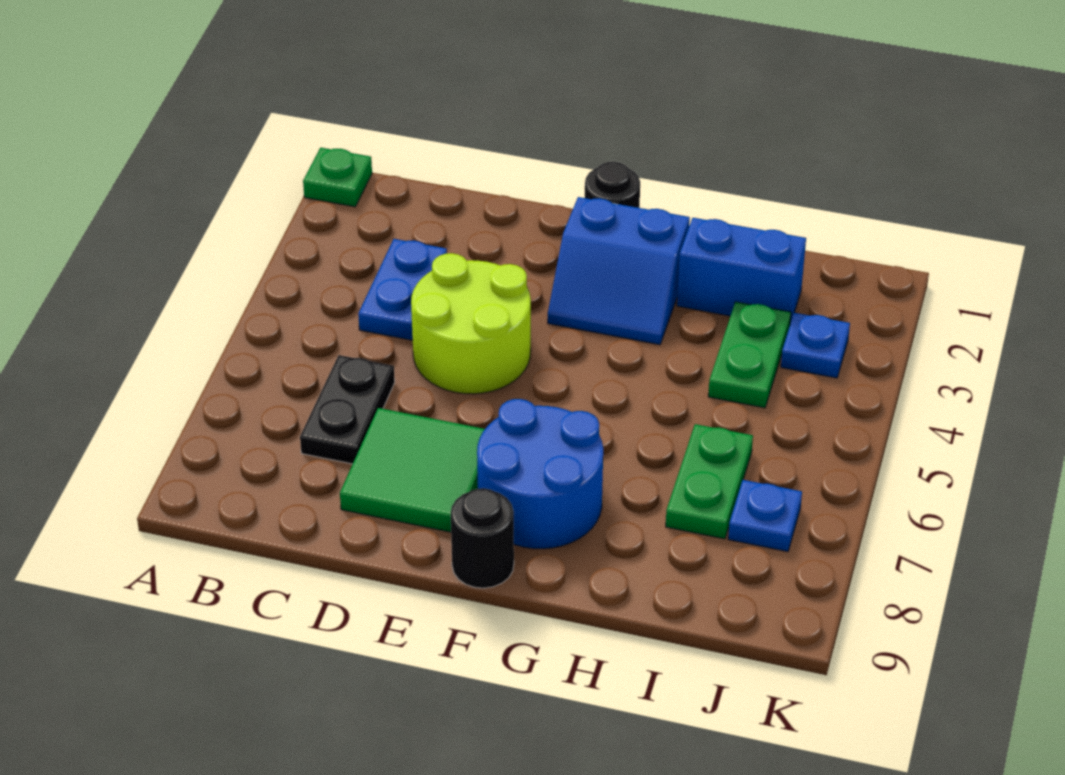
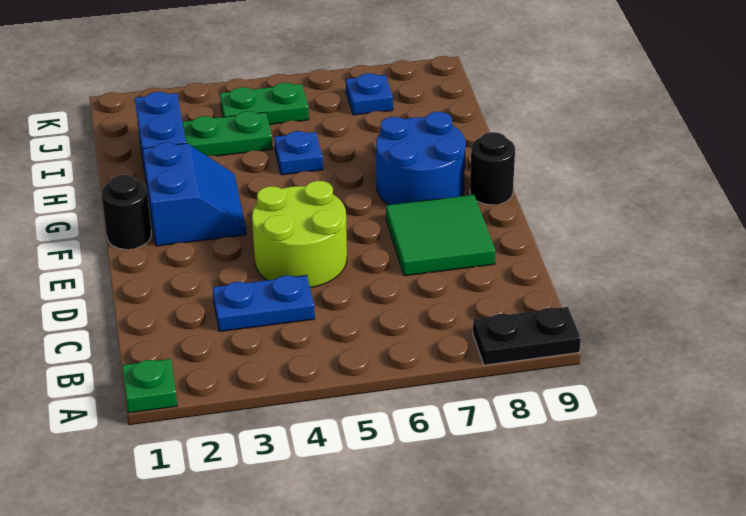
black 1x2 plate [300,355,395,464] -> black 1x2 plate moved to [473,307,581,365]
green 1x2 plate [666,424,753,539] -> green 1x2 plate moved to [220,83,309,125]
blue 1x1 plate [781,313,850,378] -> blue 1x1 plate moved to [274,131,323,175]

